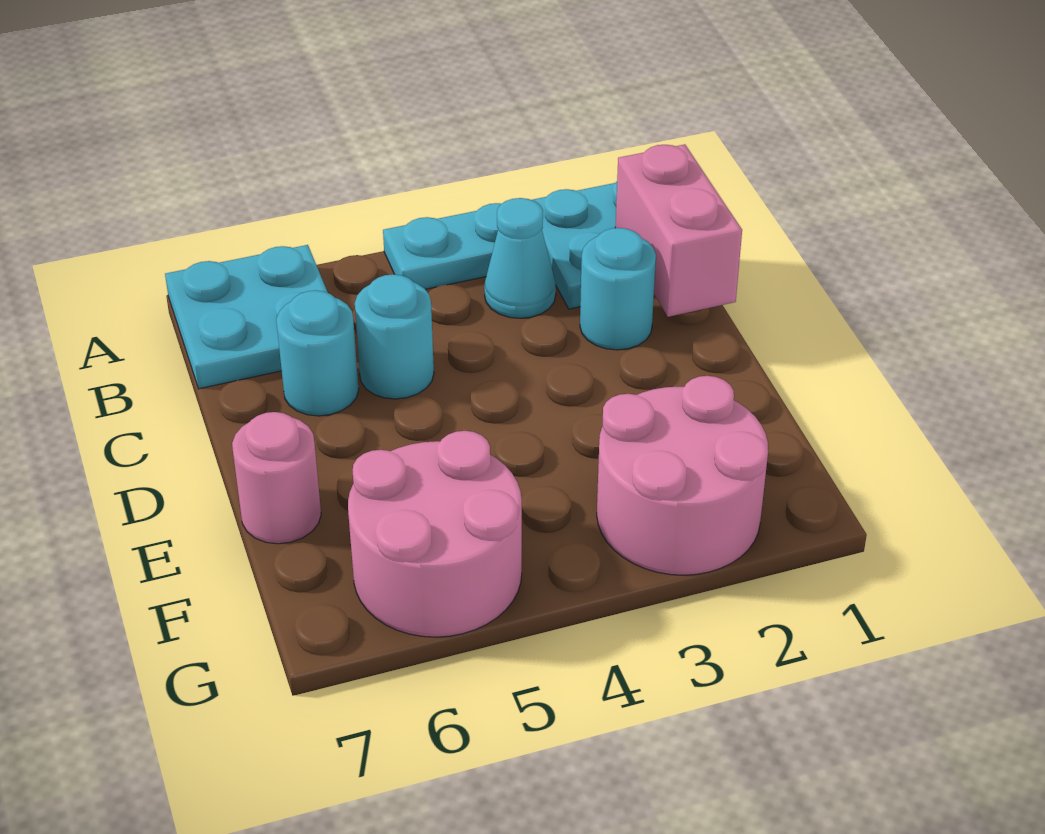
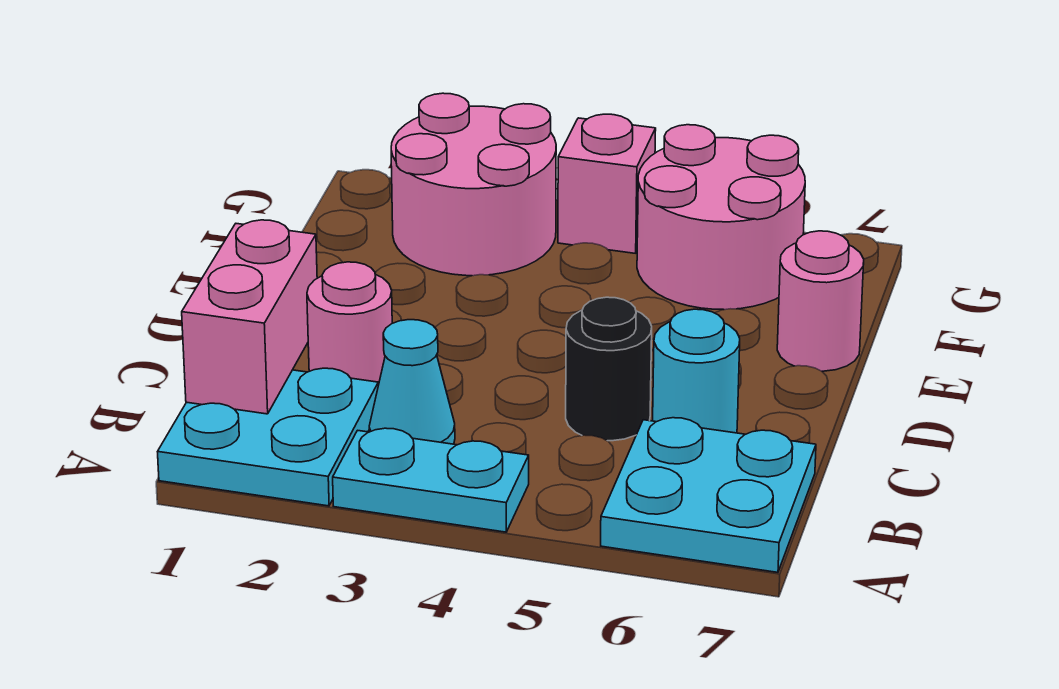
cyan 1x1 round brick [580,228,656,350] -> pink 1x1 round brick [307,262,392,385]
cyan 1x1 round brick [355,274,434,399] -> black 1x1 round brick [566,297,652,441]
none -> pink 1x1 brick [558,114,656,253]

